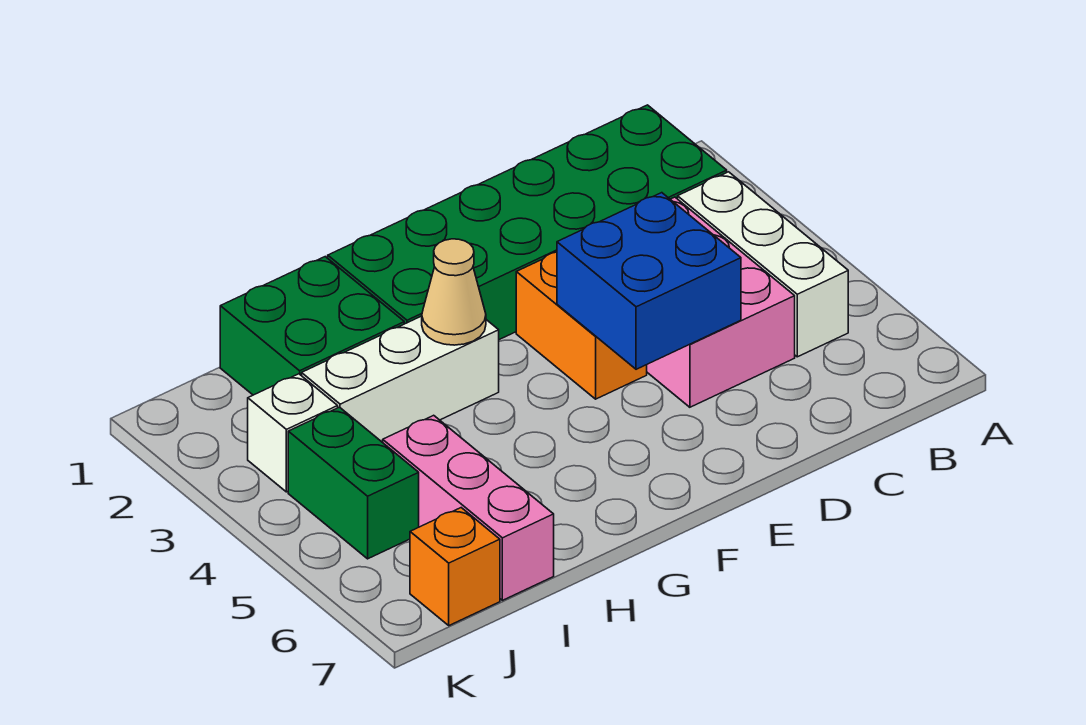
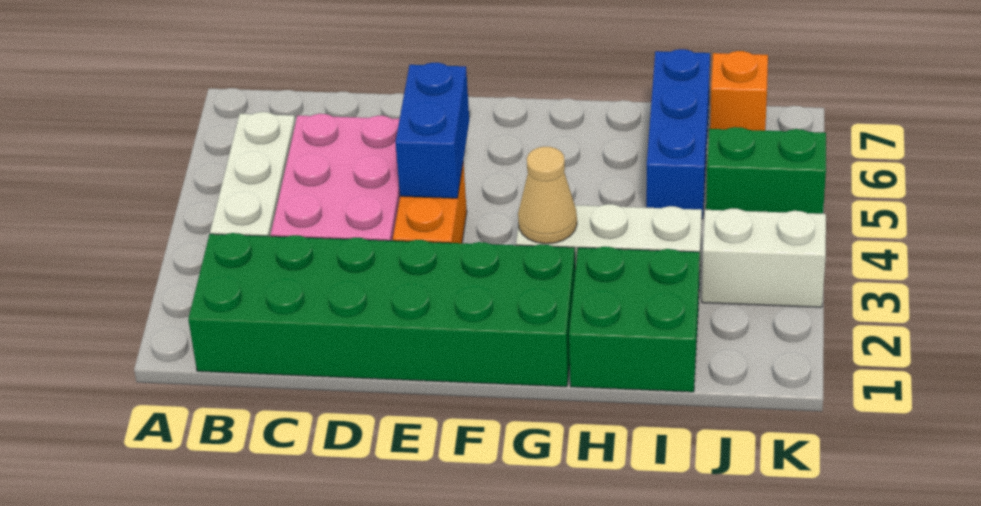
blue 2x2 brick [557,193,741,369] -> blue 1x2 brick [395,63,469,198]
pink 1x3 brick [383,415,554,600] -> blue 1x3 brick [646,49,710,219]
white 1x1 brick [248,374,338,492] -> white 1x2 brick [702,209,826,307]
green 1x2 brick [288,407,419,559] -> green 1x2 brick turned to [706,127,826,214]

